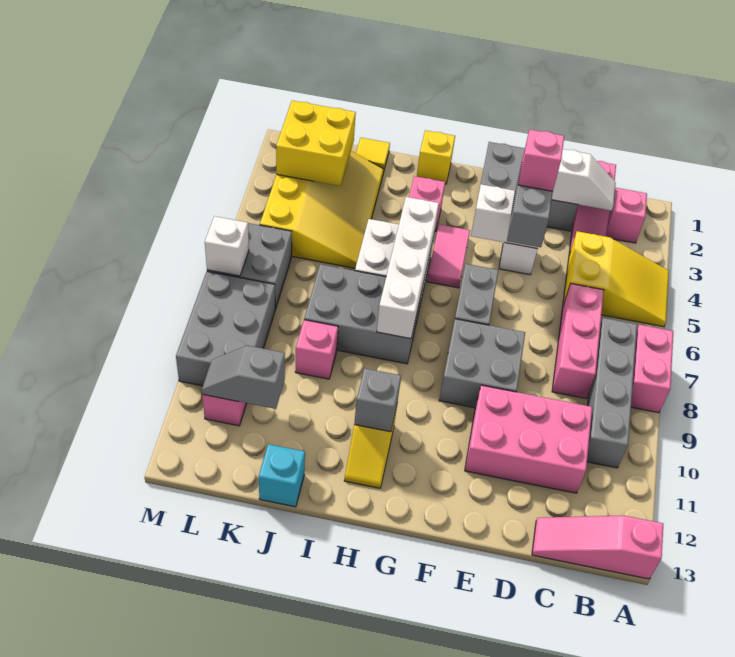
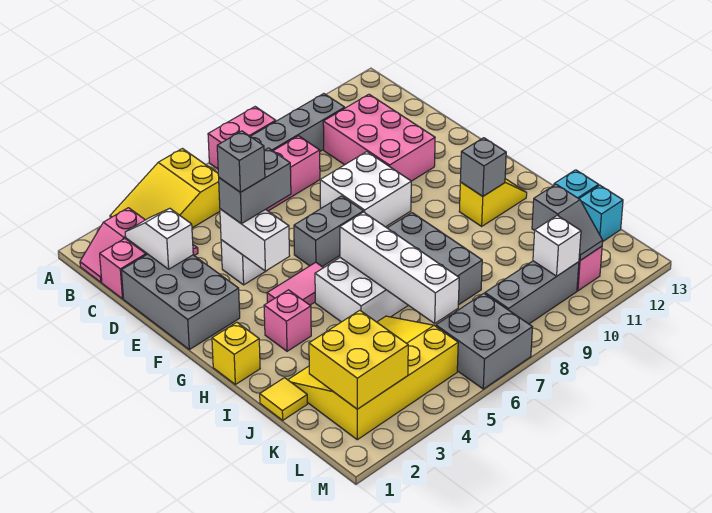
yellow 2x3 slope [563,231,669,327] -> yellow 2x3 slope turned to [110,149,220,228]
pink 1x3 slope [532,515,663,579] -> none
pink 1x1 brick [518,130,564,191] -> grey 1x1 brick [217,131,265,192]
grey 2x2 brick [439,319,525,408] -> white 2x2 brick [320,152,411,227]
white 1x4 brick [377,197,439,339] -> white 1x4 brick turned to [340,212,459,323]
pink 1x1 brick [296,320,338,379] -> none
none -> cyan 1x1 brick [579,185,623,241]
grey 2x3 brick [176,271,275,386] -> grey 1x3 brick [485,261,579,324]
white 1x1 brick [205,216,249,276] -> white 1x1 brick moved to [533,215,581,276]

